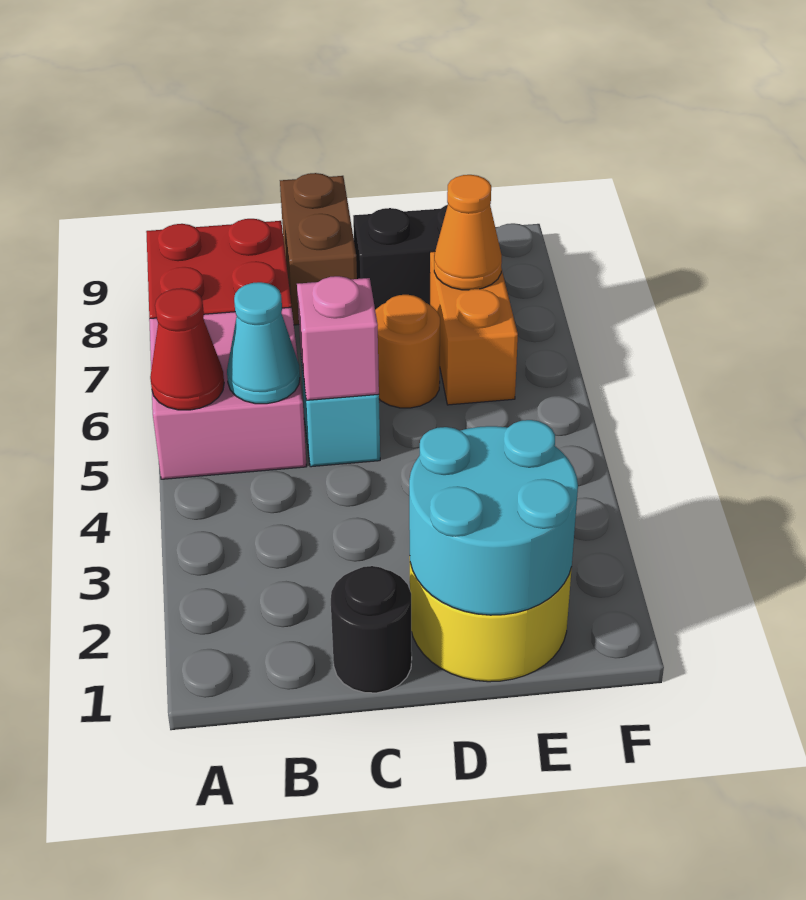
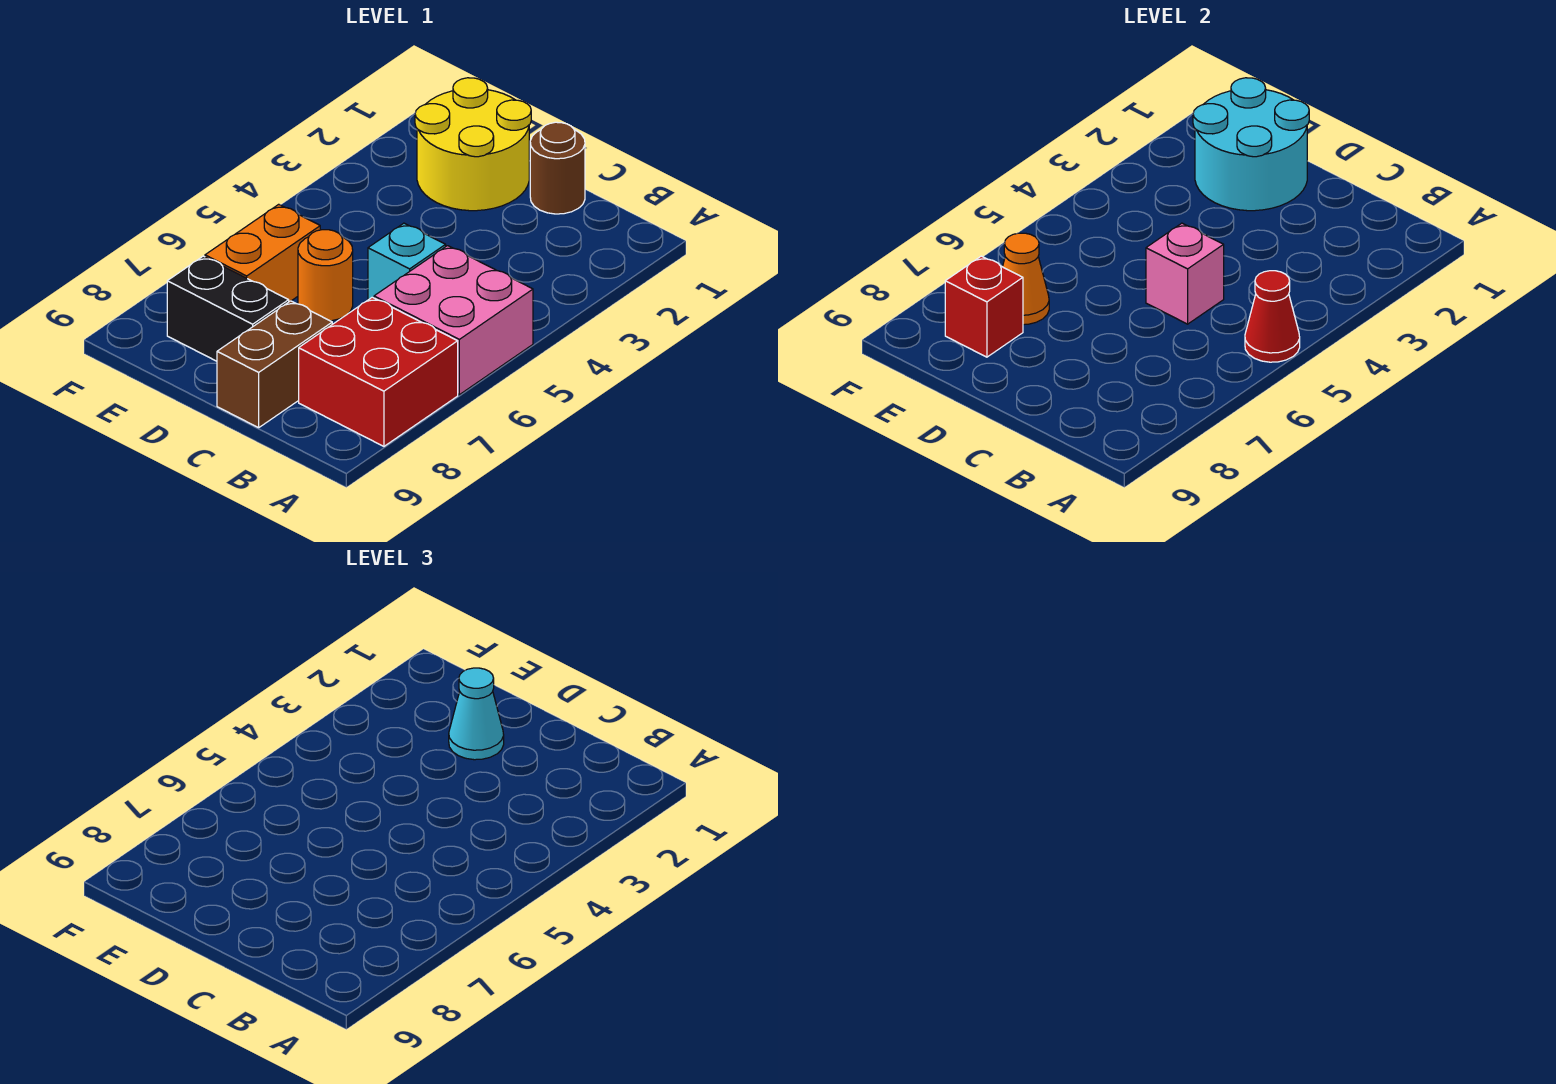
cyan 1x1 cone [227,282,300,404] -> cyan 1x1 cone moved to [449,668,504,760]
black 1x1 round brick [331,566,412,693] -> brown 1x1 round brick [530,122,585,214]
none -> red 1x1 brick [945,256,1023,357]

